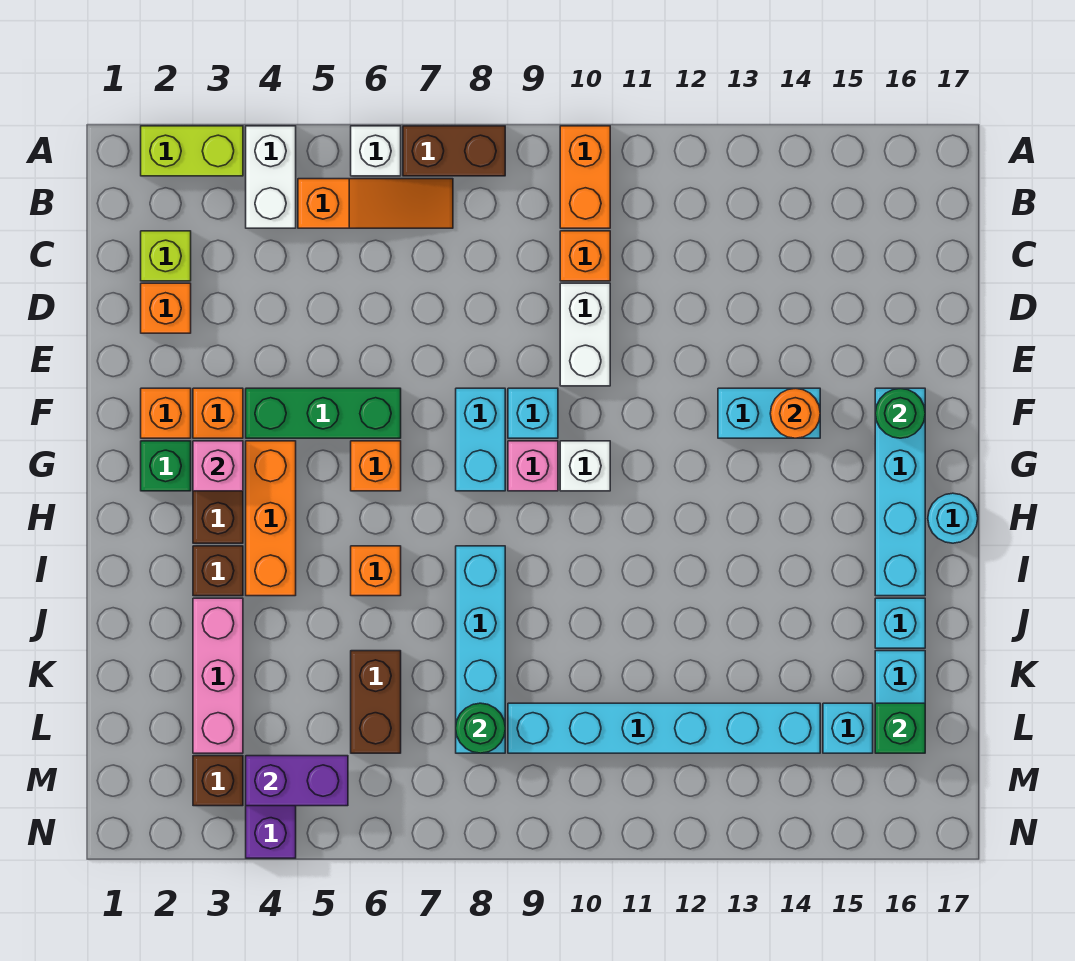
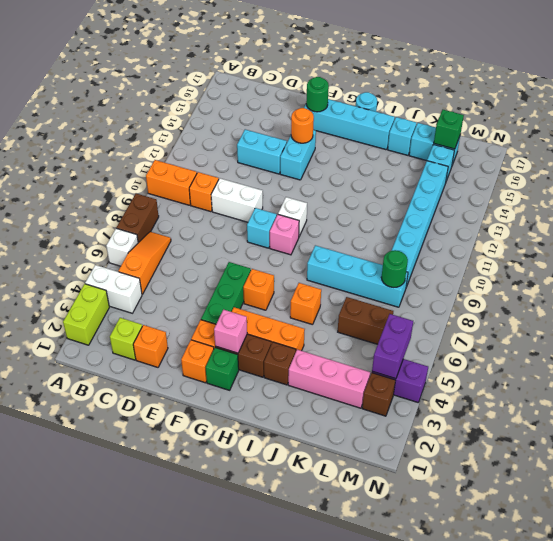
cyan 1x2 brick [456,388,505,491] -> cyan 1x2 brick moved to [237,129,287,174]

